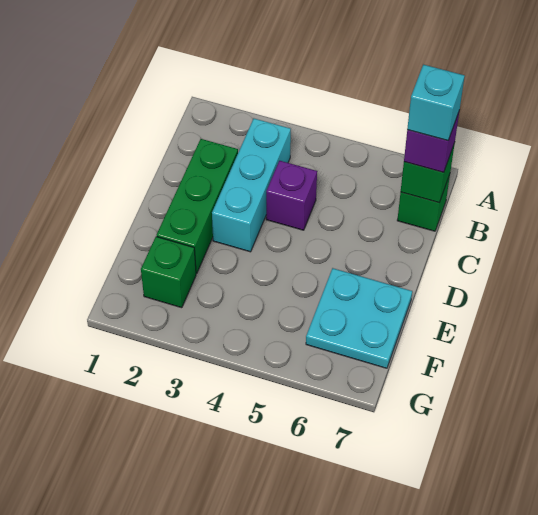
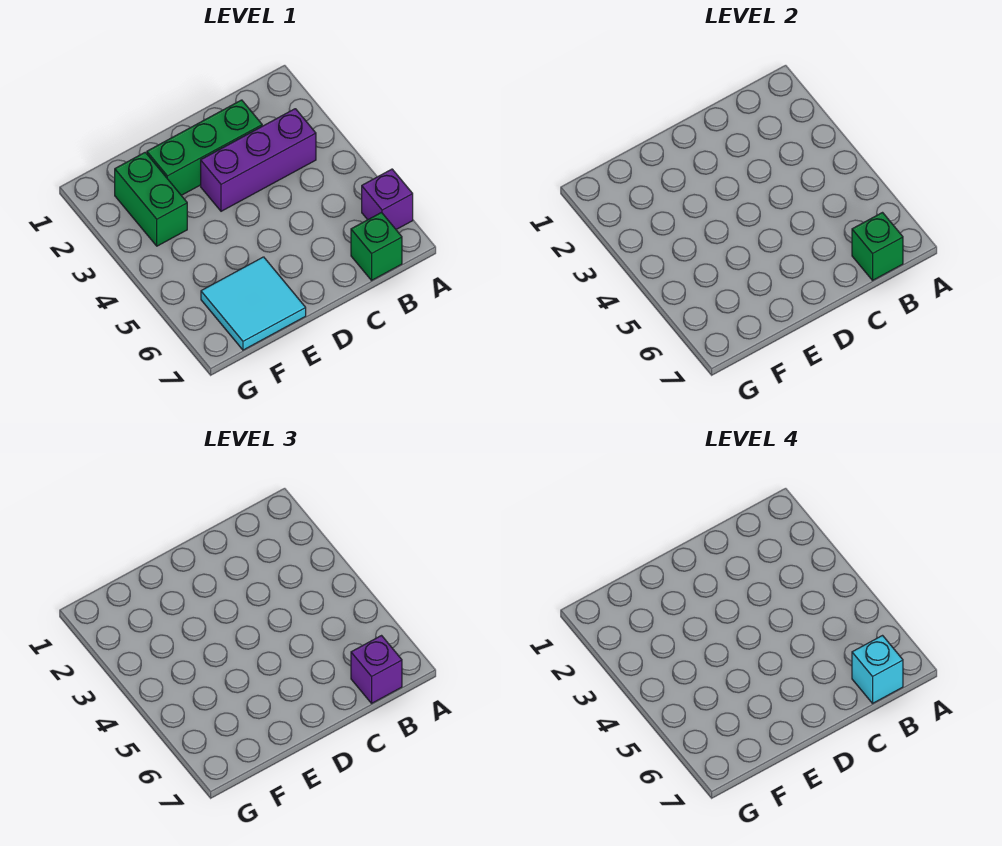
cyan 1x3 brick [212,119,291,252] -> purple 1x3 brick [201,109,316,211]
purple 1x1 brick [266,161,317,230] -> purple 1x1 brick moved to [362,169,413,229]
cyan 2x2 plate [306,268,412,368] -> cyan 2x2 tile [201,257,306,350]
green 1x1 brick [141,237,196,308] -> green 1x2 brick [115,152,187,246]

